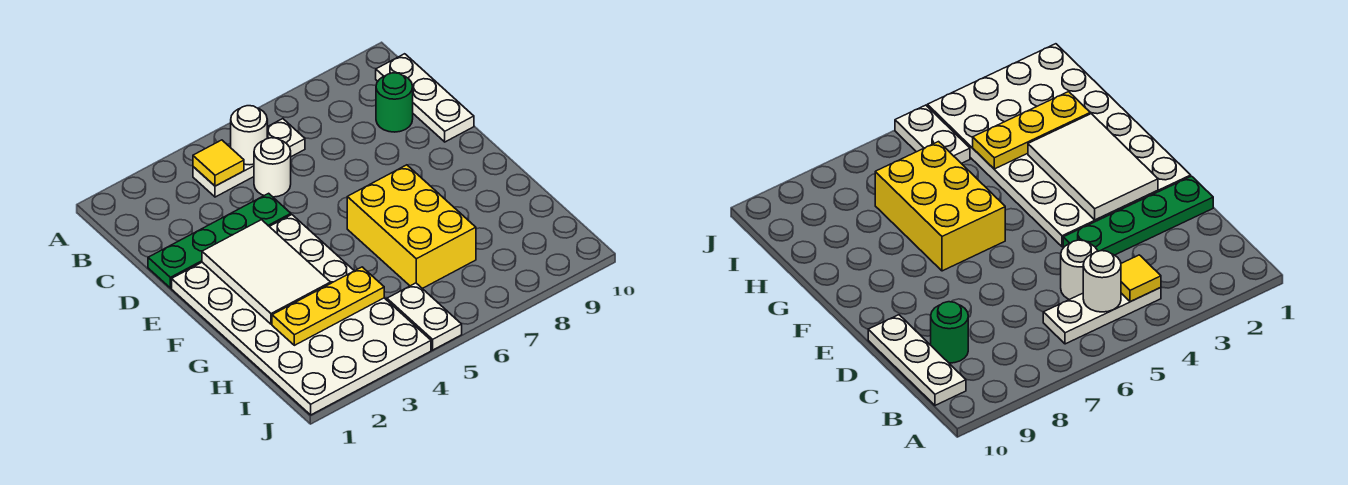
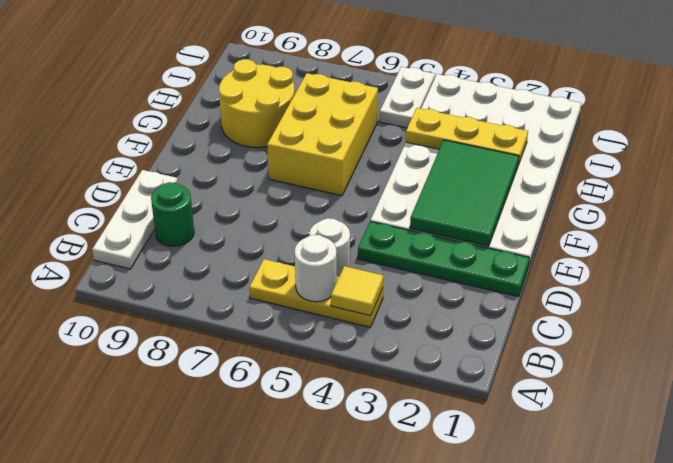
white 1x3 plate [193,119,305,197] -> yellow 1x3 plate [250,259,383,327]
white 2x3 tile [202,220,331,324] -> green 2x3 tile [410,140,519,246]
none -> yellow 2x2 round brick [219,59,295,148]

